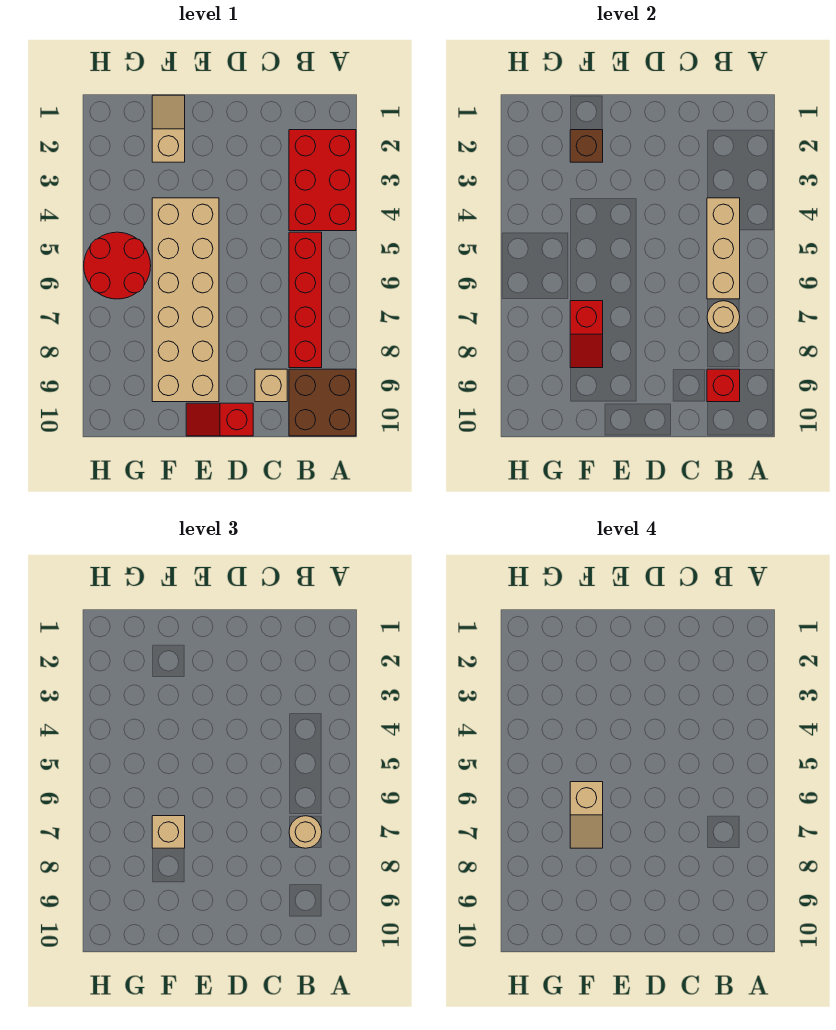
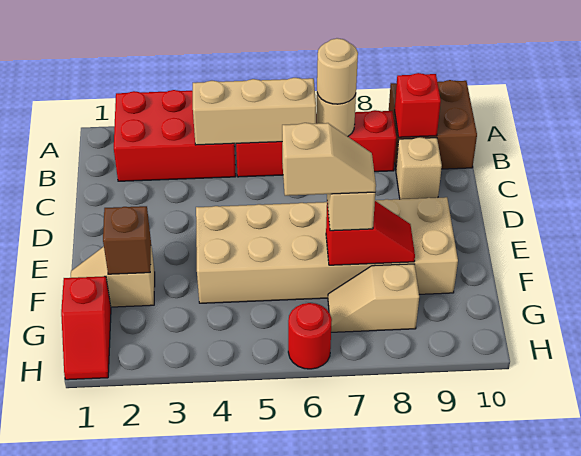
red 1x2 slope [186,403,253,436] -> red 1x2 slope moved to [61,276,111,380]
red 2x2 round brick [84,232,151,299] -> red 1x1 round brick [288,303,332,369]
none -> tan 1x2 slope [328,264,419,332]

